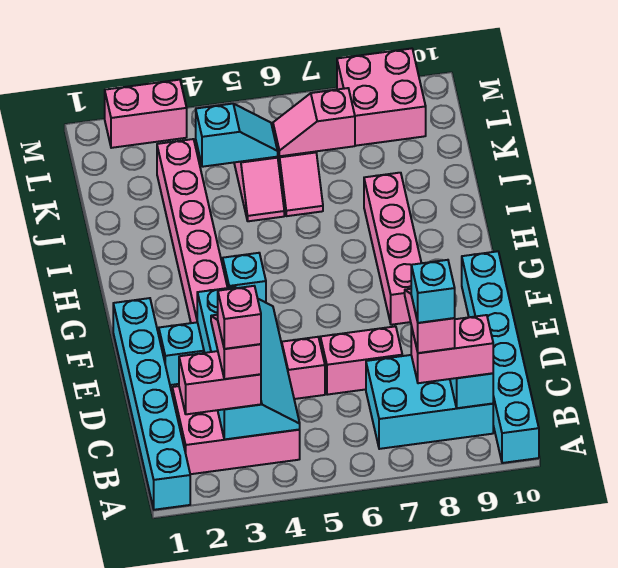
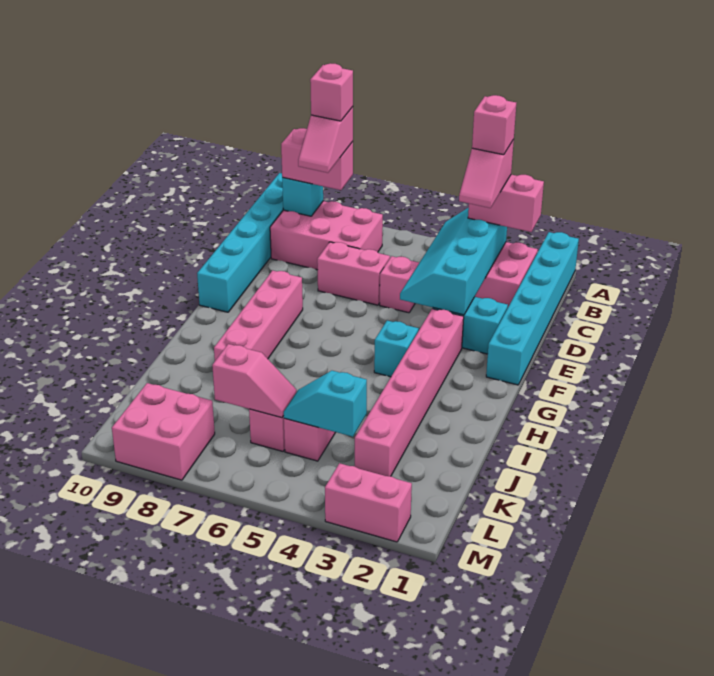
cyan 2x3 brick [366,355,493,449] -> pink 2x3 brick [270,201,383,270]
cyan 1x1 brick [411,260,455,323] -> pink 1x1 brick [310,63,353,121]

